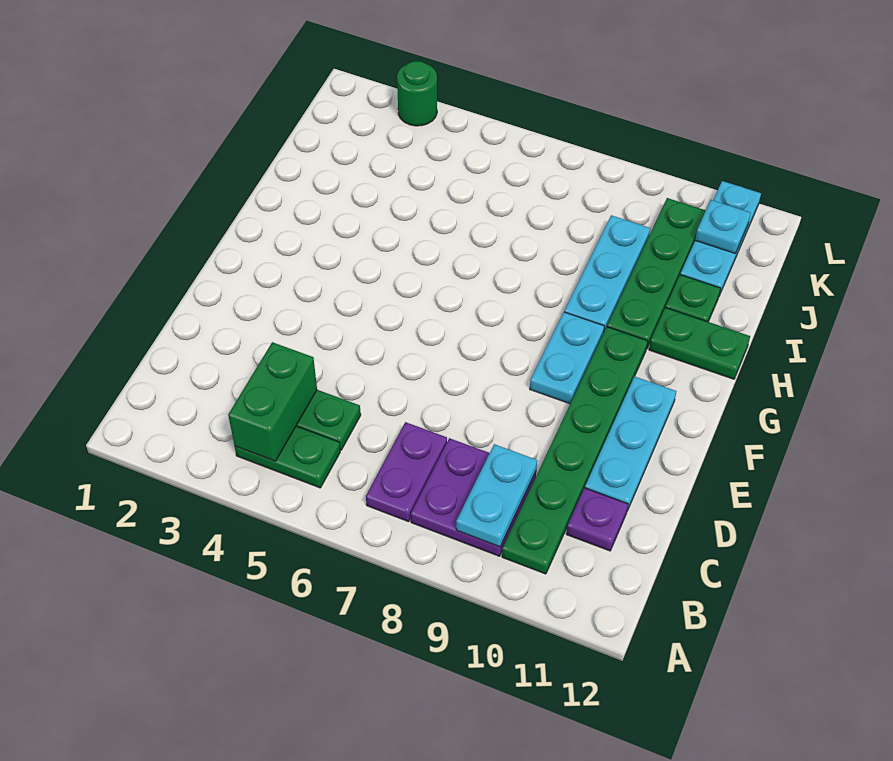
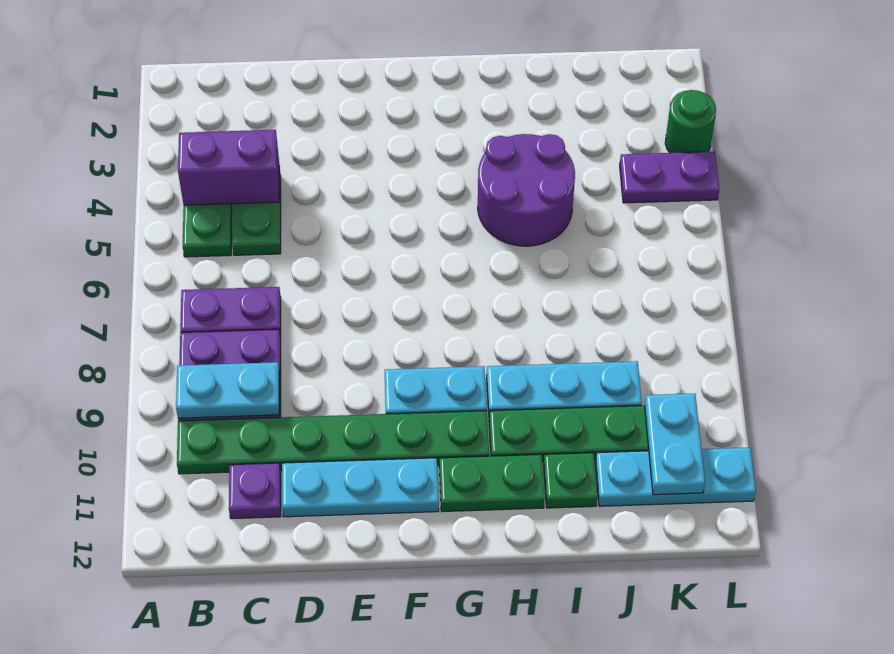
green 1x2 brick [228,342,317,461] -> purple 1x2 brick [178,130,279,205]
none -> purple 2x2 round brick [478,134,575,246]
green 1x2 plate [649,307,750,379] -> green 1x2 plate turned to [439,454,545,512]
none -> purple 1x2 plate [620,152,719,203]
cyan 1x1 plate [695,200,751,253] -> cyan 1x2 plate [645,394,705,495]

